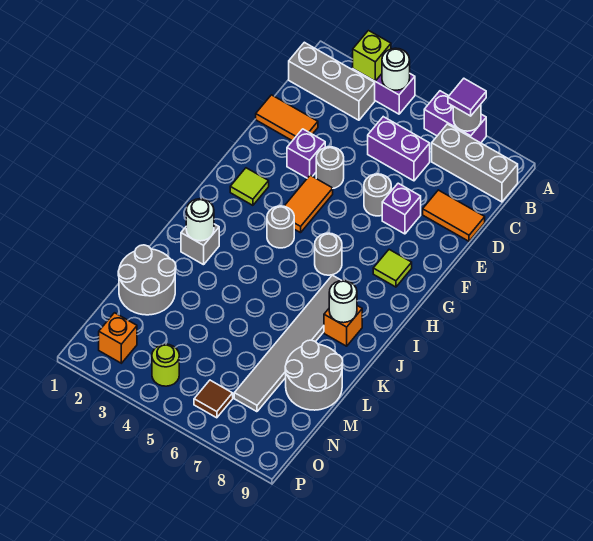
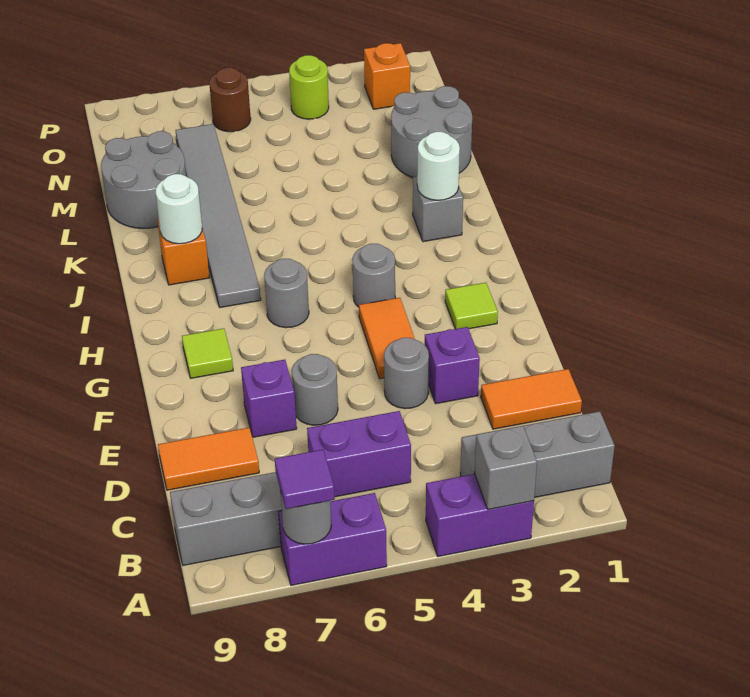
lime 1x1 brick [353,31,391,81] -> grey 1x1 brick [475,426,537,510]
white 1x1 round brick [382,48,410,90] -> none
brown 1x1 tile [194,380,233,418] -> brown 1x1 round brick [209,68,251,132]

